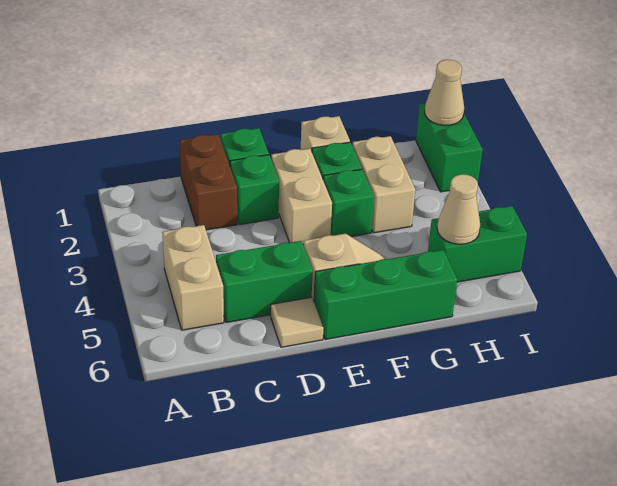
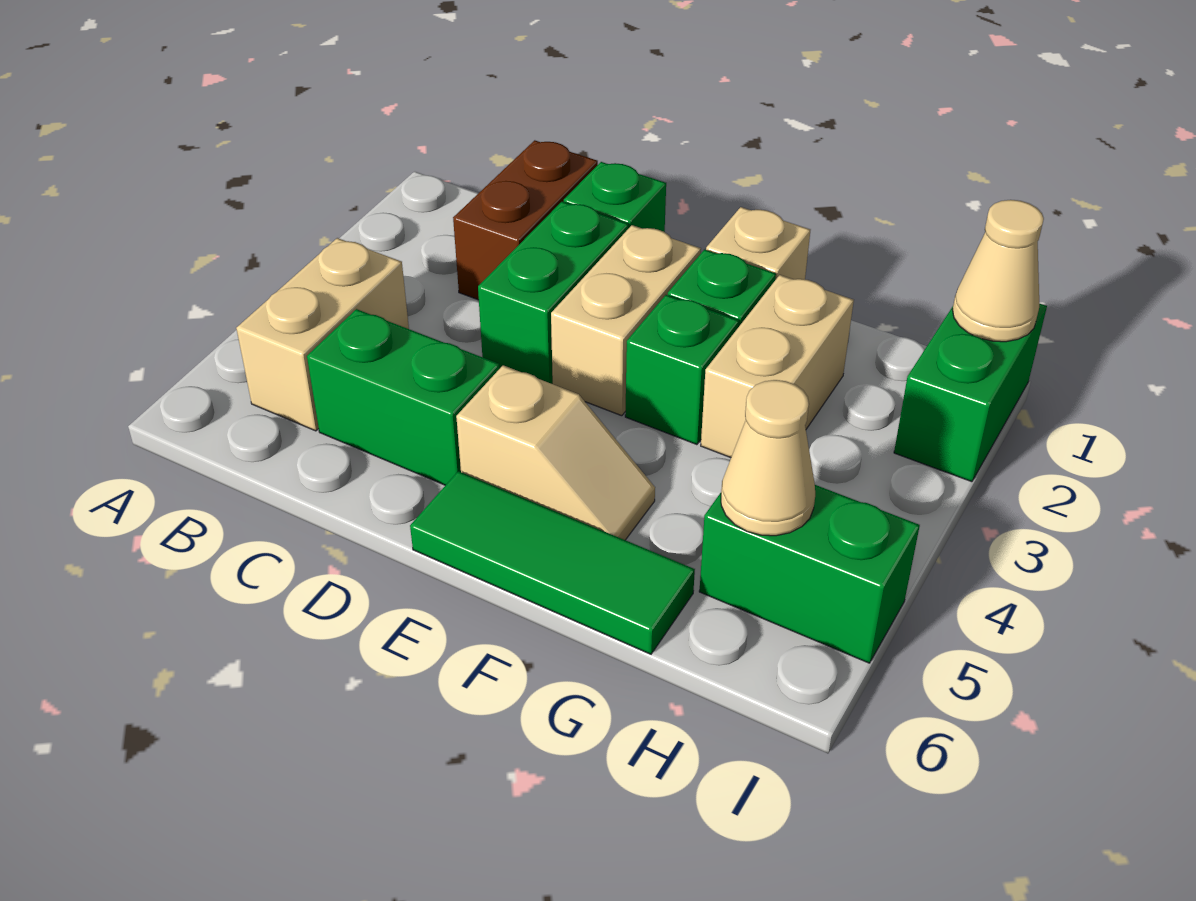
green 1x1 brick [230,155,279,224] -> green 1x2 brick [478,202,628,384]
tan 1x1 tile [270,297,323,347] -> none
green 1x3 brick [314,250,457,339] -> green 1x3 tile [410,471,695,654]

